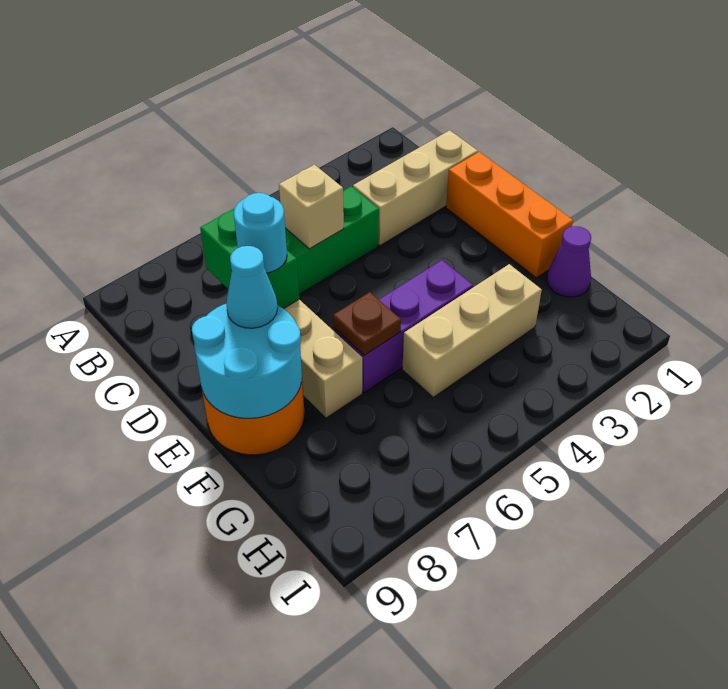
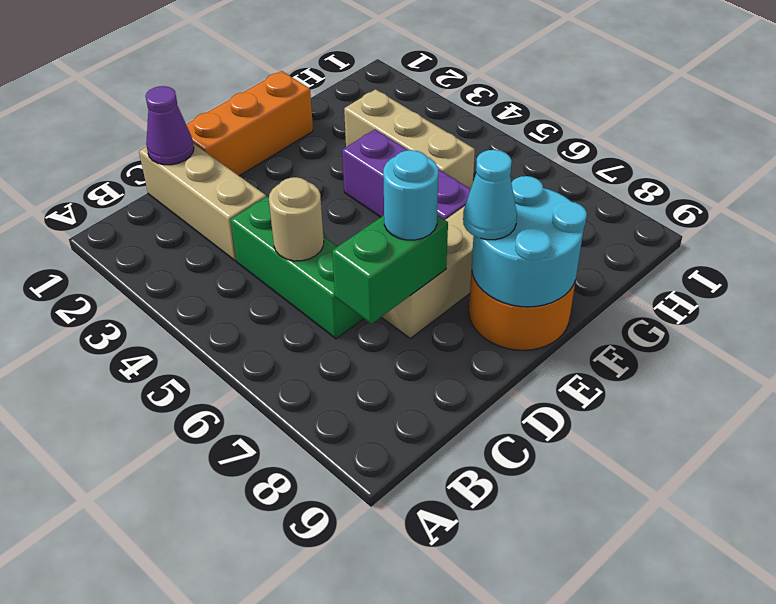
tan 1x1 brick [279,165,344,249] -> tan 1x1 round brick [269,177,324,261]
brown 1x1 plate [333,292,401,355] -> none
purple 1x1 cone [547,226,591,297] -> purple 1x1 cone moved to [146,86,194,165]

